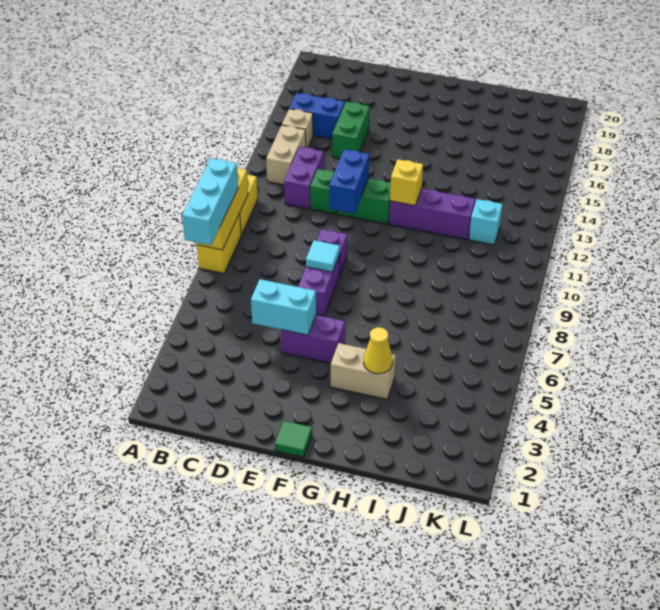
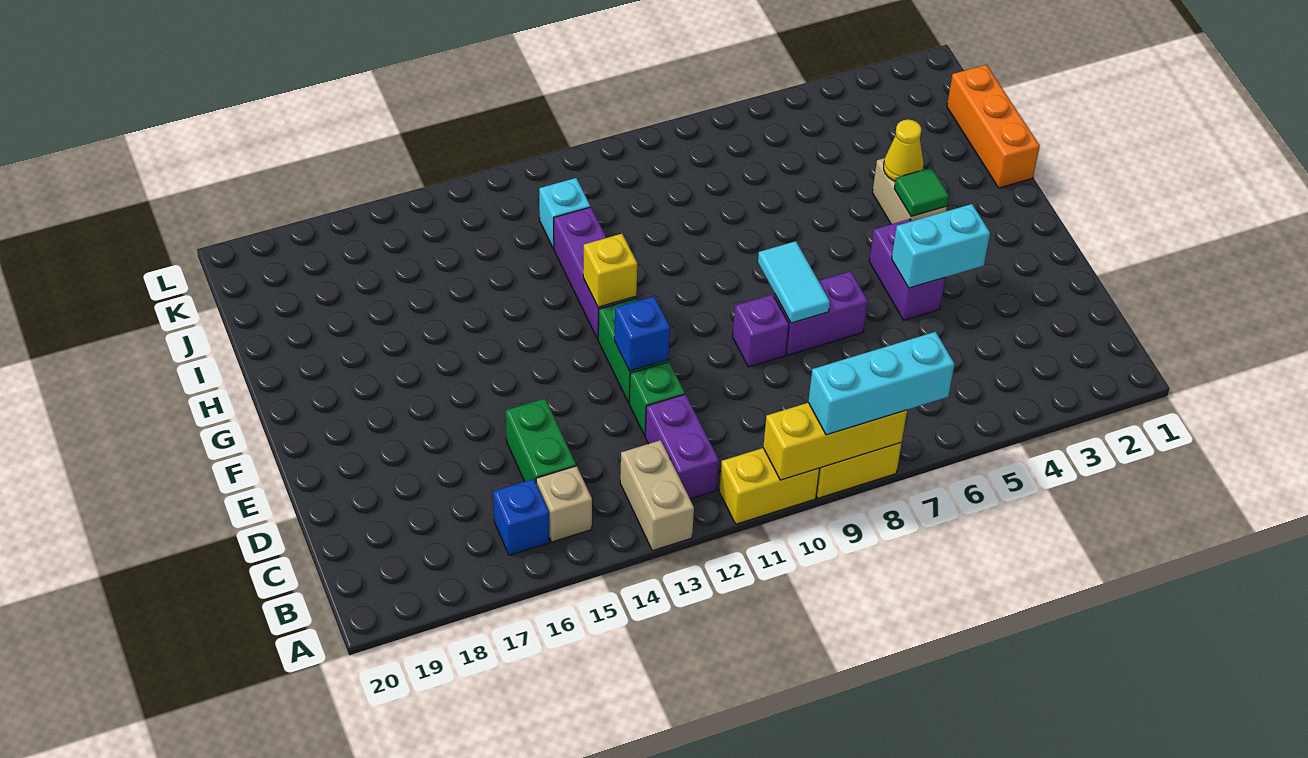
tan 1x2 brick [266,125,306,185] -> tan 1x2 brick turned to [620,440,694,551]
blue 1x2 brick [289,93,345,139] -> blue 1x1 brick [493,479,550,555]
purple 1x2 brick [284,147,324,209] -> purple 1x2 brick turned to [645,394,719,499]
cyan 1x2 brick [251,279,316,335] -> cyan 1x2 brick turned to [892,204,990,288]
green 1x2 brick [332,102,370,158] -> green 1x2 brick turned to [505,399,576,482]
cyan 1x1 tile [306,240,340,272] -> cyan 1x2 tile [758,241,830,323]
blue 1x2 brick [329,149,369,214] -> blue 1x1 brick [614,296,670,371]
green 1x1 tile [275,421,312,457] -> green 1x1 tile moved to [894,168,949,217]
none -> orange 1x3 brick [947,65,1040,188]

